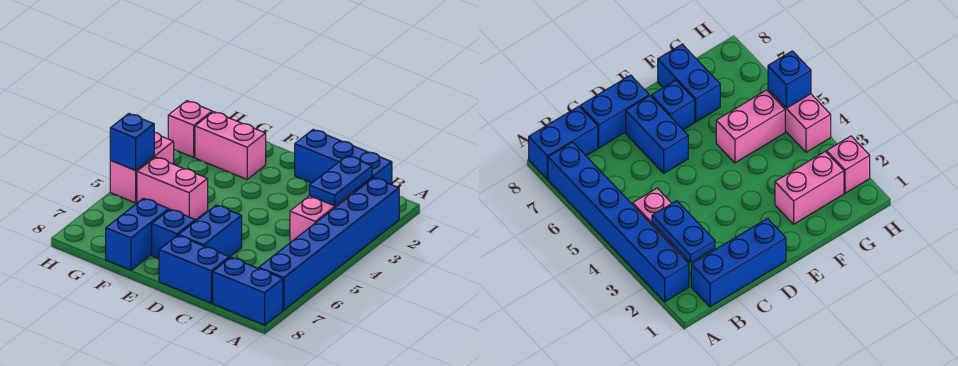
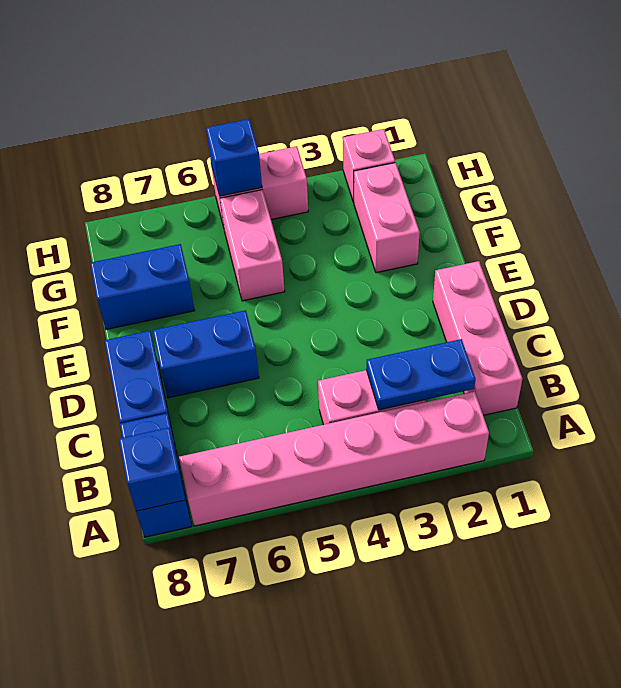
blue 1x6 brick [259,177,399,310] -> pink 1x6 brick [179,391,489,526]
blue 1x3 brick [295,130,392,193] -> pink 1x3 brick [433,261,522,415]
blue 1x1 brick [152,209,196,259] -> blue 1x1 brick moved to [119,428,185,511]

